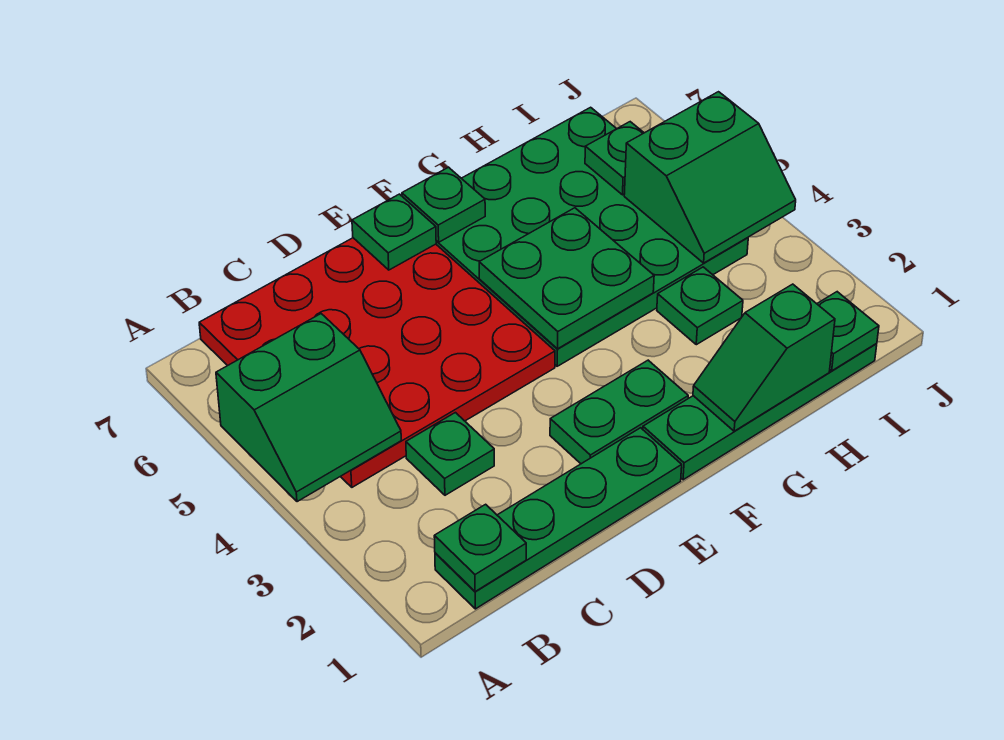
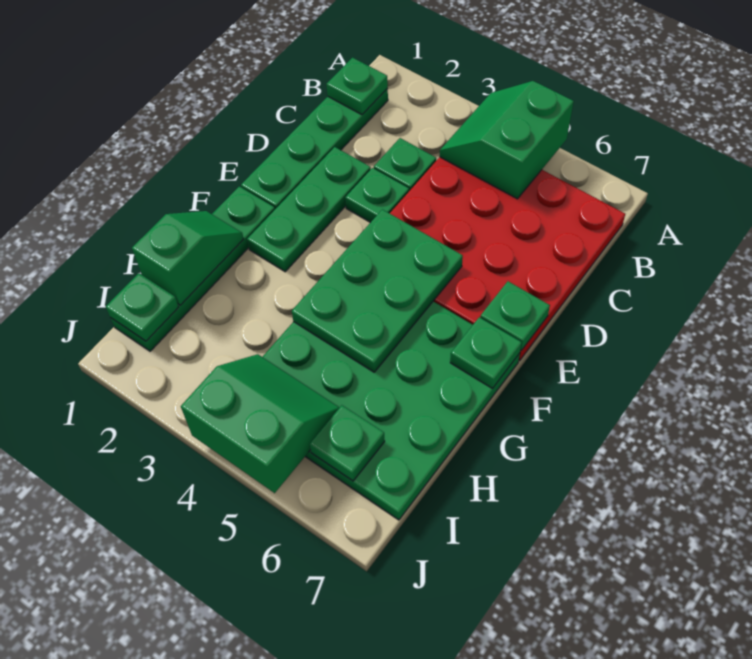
green 1x2 plate [550,360,688,464] -> green 1x3 plate [247,147,371,272]
green 2x2 plate [479,208,654,349] -> green 2x3 plate [292,210,463,372]
green 1x1 plate [657,267,743,345] -> green 1x1 plate moved to [345,168,409,223]
green 2x2 slope [624,92,796,263] -> green 2x2 slope turned to [181,354,340,493]

